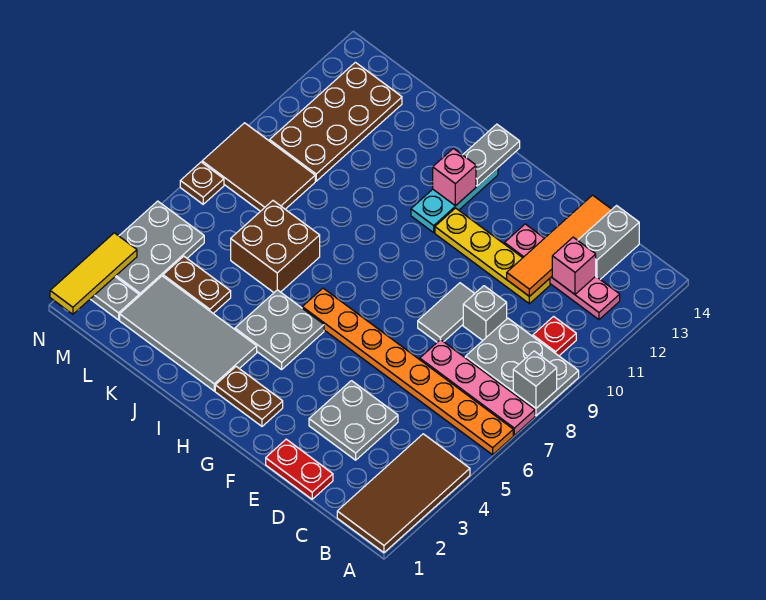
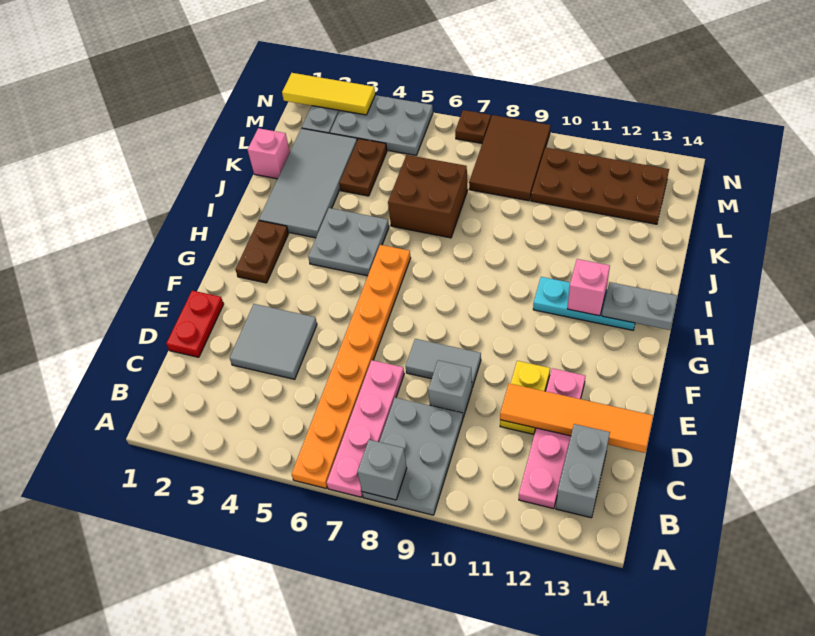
brown 2x4 tile [337,434,470,553] -> none
red 1x1 plate [533,317,576,356] -> none
pink 1x1 brick [552,237,596,294] -> pink 1x1 brick moved to [248,128,290,179]
grey 1x2 brick [578,206,639,279] -> grey 1x2 brick turned to [556,424,610,518]
grey 2x2 plate [309,381,398,460] -> grey 2x2 tile [230,304,317,379]
yellow 1x4 plate [435,208,550,304] -> yellow 1x2 plate [500,361,550,434]

